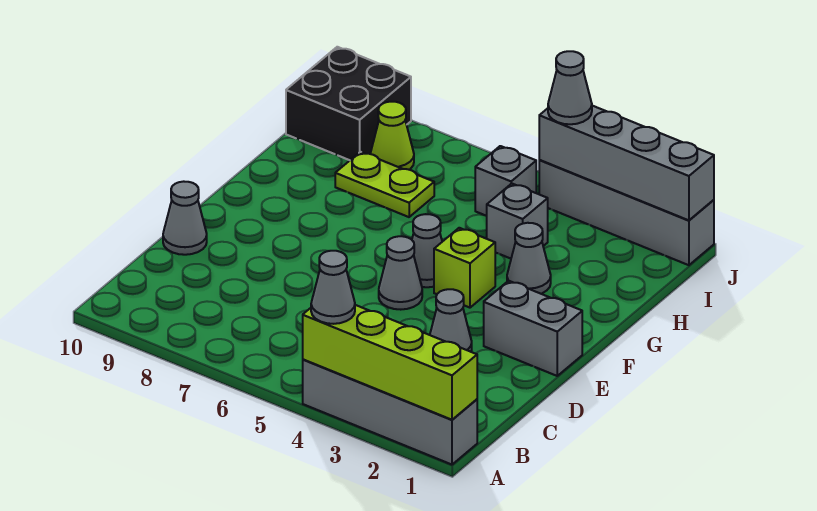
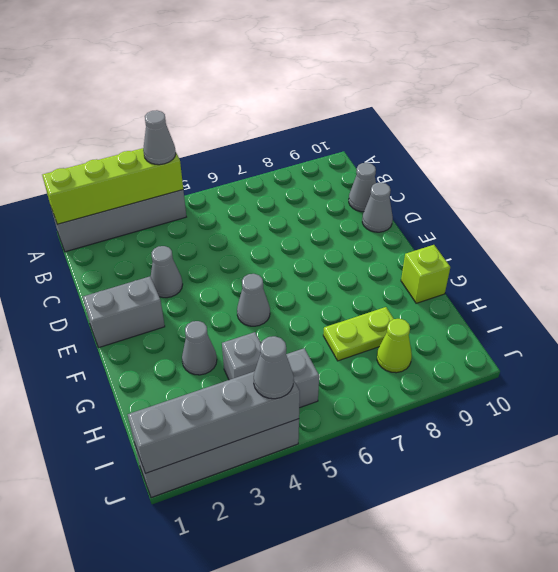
grey 1x1 cone [379,236,422,310] -> grey 1x1 cone moved to [349,163,376,212]
lime 1x1 brick [434,228,495,308] -> lime 1x1 brick moved to [401,245,450,303]
black 2x2 brick [286,47,411,160] -> none

